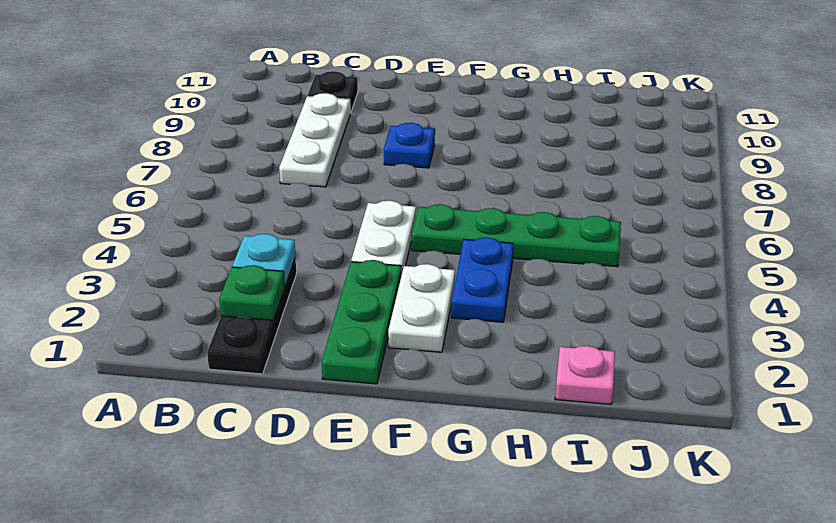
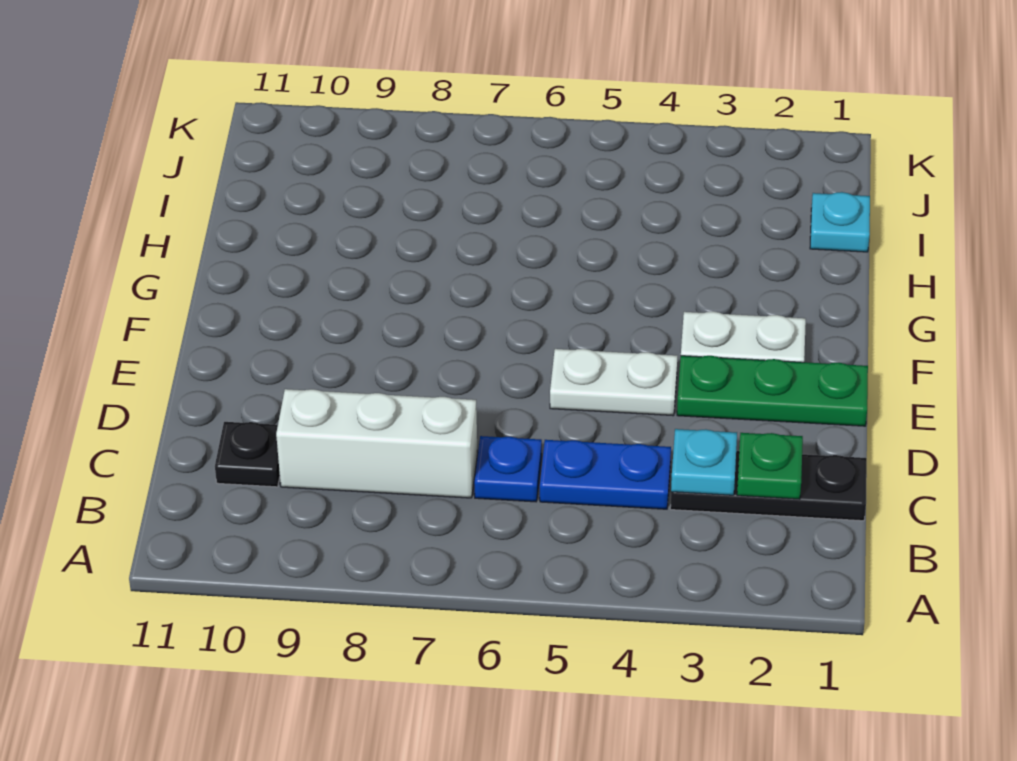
white 1x3 plate [279,93,350,187] -> white 1x3 brick [276,389,477,498]
blue 1x1 plate [384,123,435,168] -> blue 1x1 plate moved to [474,436,542,502]
green 1x4 plate [412,204,621,267] -> none
blue 1x2 plate [451,237,513,322] -> blue 1x2 plate moved to [540,440,671,509]
pink 1x1 plate [555,346,615,404] -> cyan 1x1 plate [810,192,870,252]

